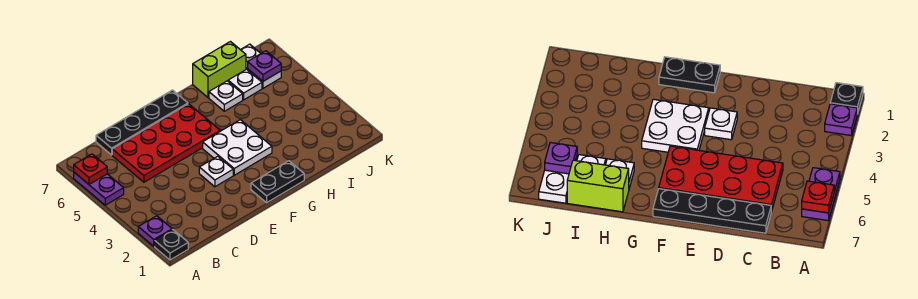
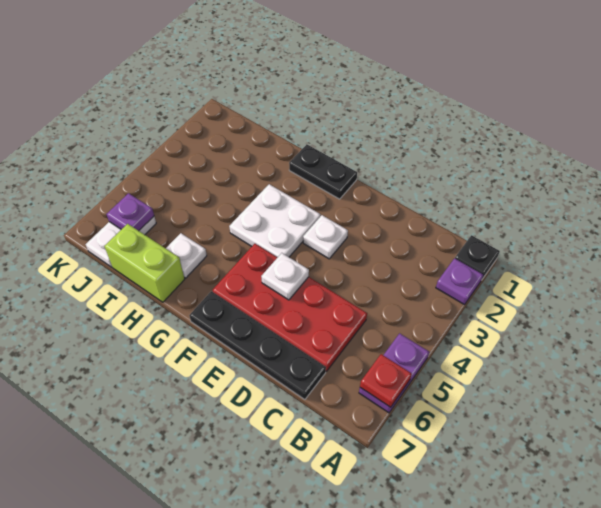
white 1x1 plate [228,69,262,100] -> white 1x1 plate moved to [261,253,309,300]

